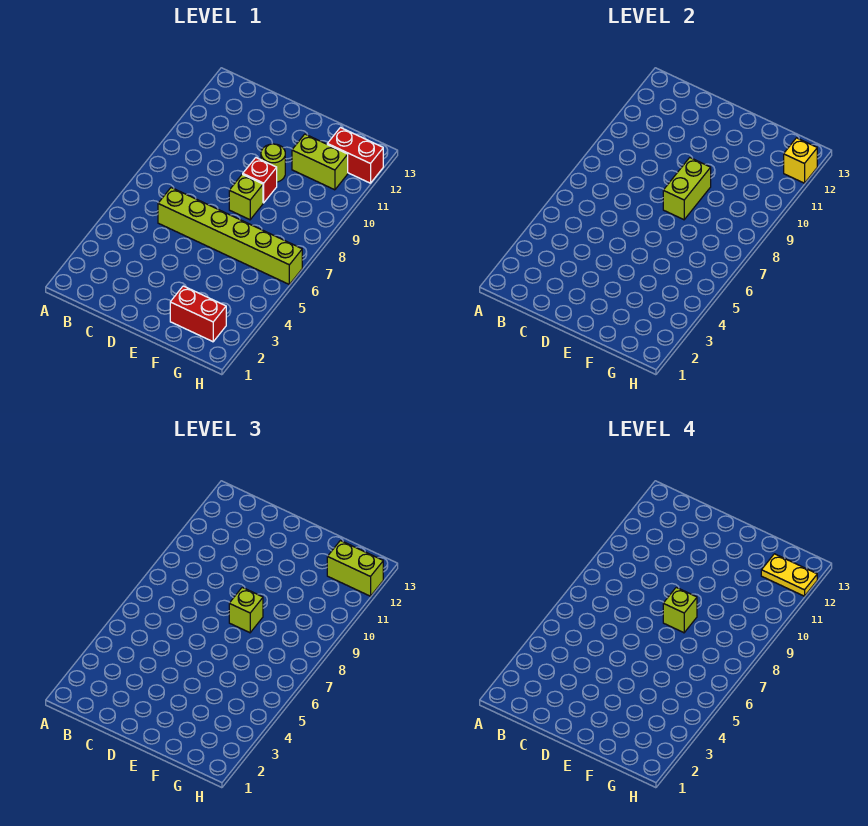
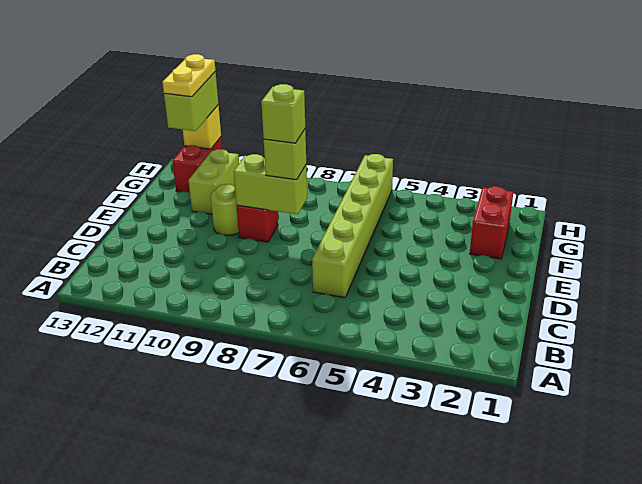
lime 1x1 brick [229,174,263,220] -> none

